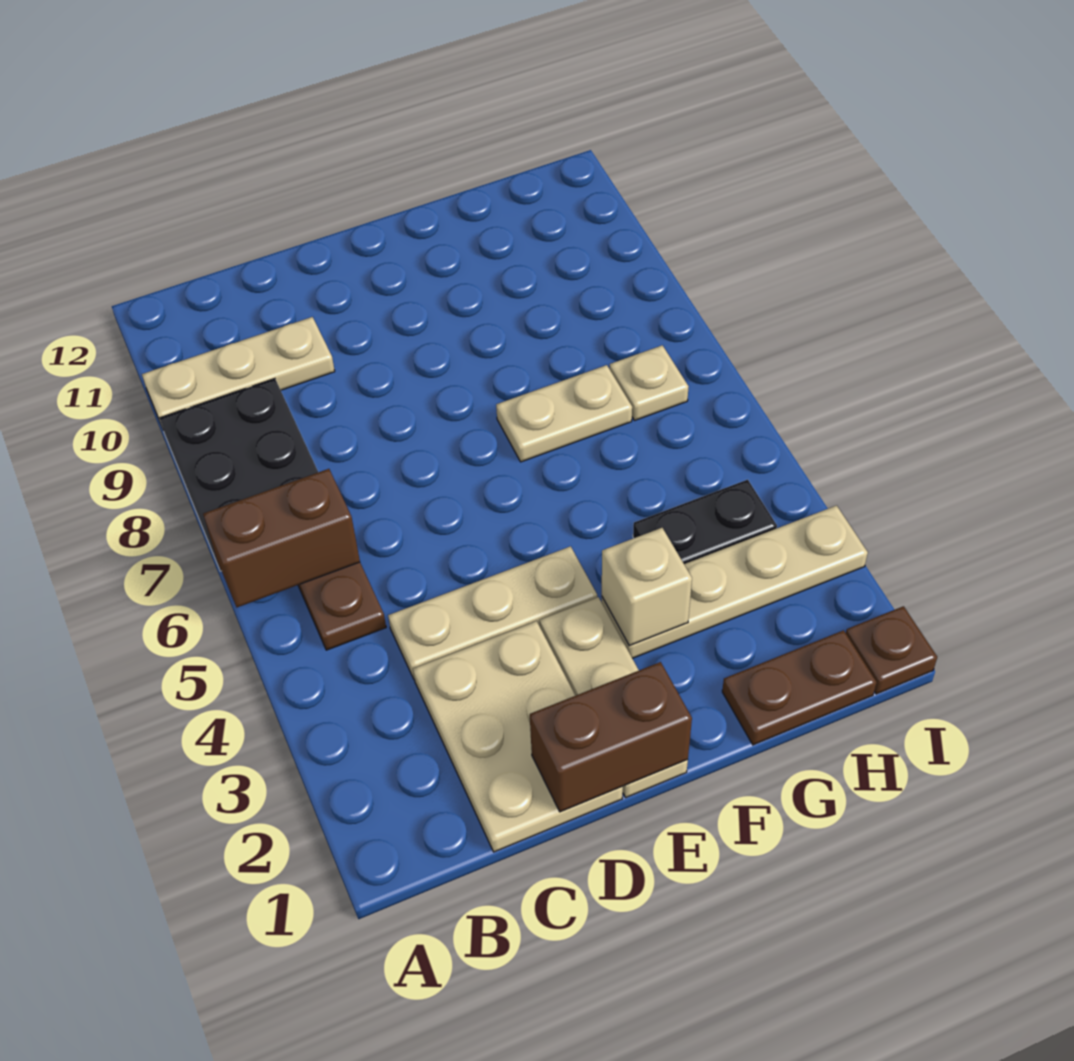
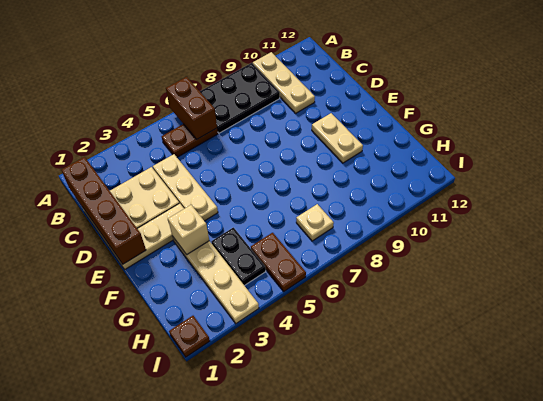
brown 1x2 brick [530,662,692,812] -> brown 1x4 brick [62,157,146,264]
tan 1x2 plate [496,365,632,462] -> tan 1x2 plate moved to [312,113,363,163]
brown 1x2 plate [722,630,877,745] -> brown 1x2 plate moved to [251,233,306,291]

